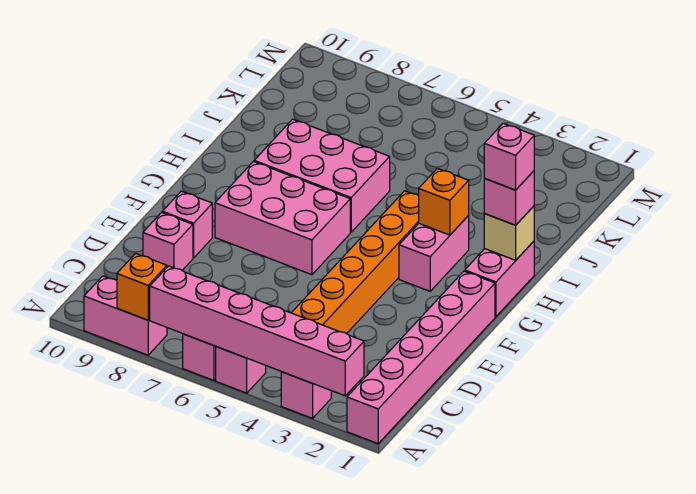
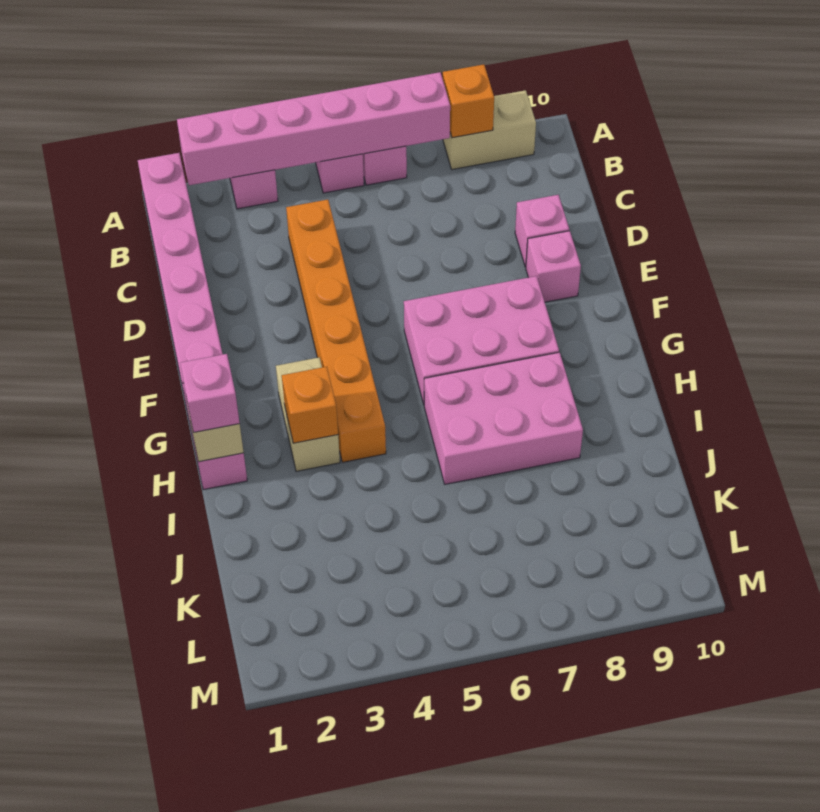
pink 1x2 brick [84,276,167,355] -> tan 1x2 brick [443,90,536,169]
pink 1x2 brick [399,216,469,291] -> tan 1x2 brick [276,357,340,471]
pink 1x1 brick [484,123,534,190] -> none

